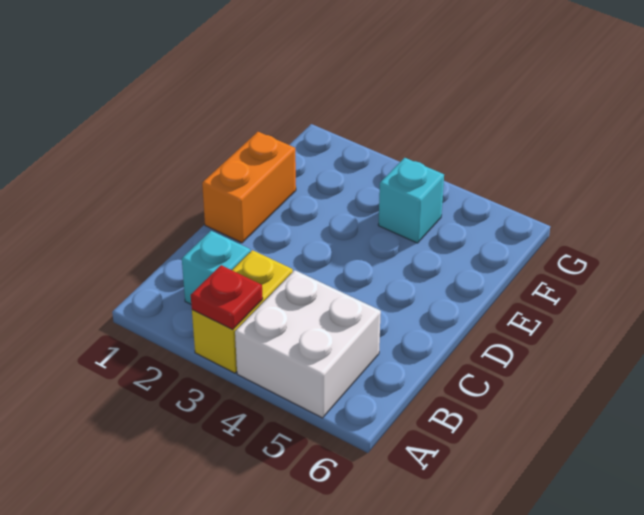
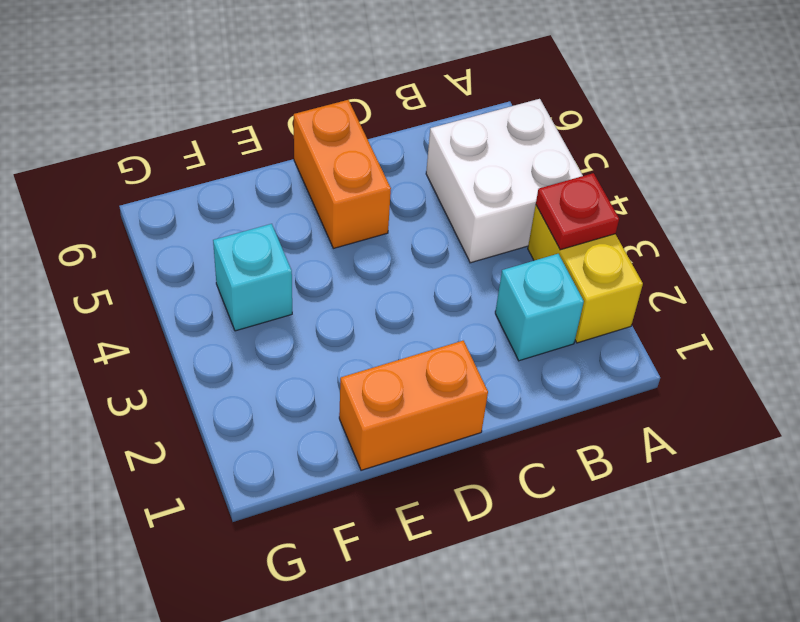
yellow 1x2 brick [192,250,293,373] -> yellow 1x2 brick turned to [528,205,643,343]
none -> orange 1x2 brick [294,100,391,248]

